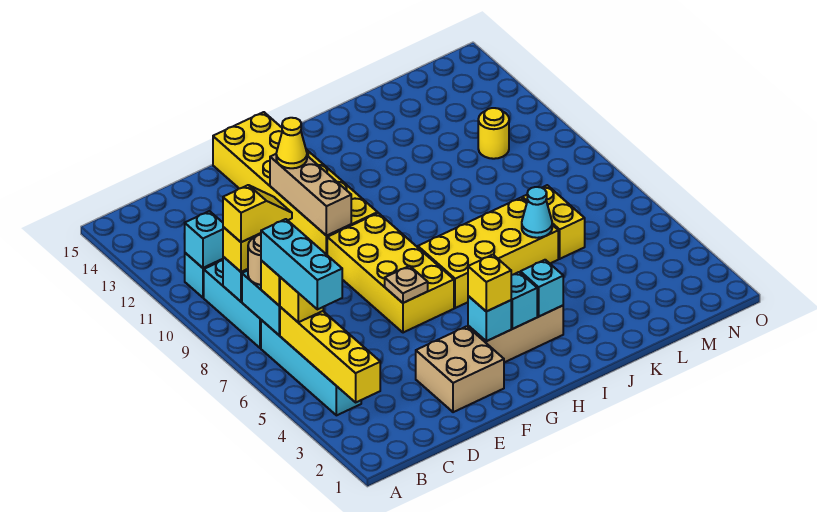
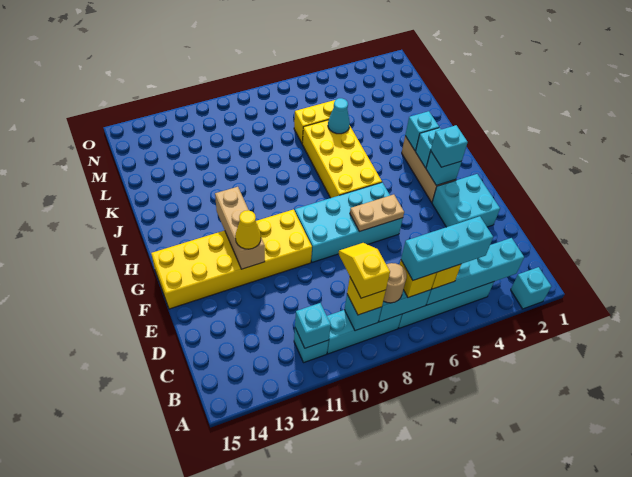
none -> cyan 1x1 brick [511,267,551,309]
yellow 1x4 brick [280,307,380,402] -> cyan 1x4 brick [426,238,524,305]
tan 2x2 brick [416,326,504,412] -> cyan 2x2 brick [432,174,500,227]
yellow 2x4 brick [327,213,454,333] -> cyan 2x4 brick [295,182,403,262]
tan 1x1 plate [385,266,428,303] -> tan 1x2 plate [350,195,404,232]
tan 1x3 brick [270,154,351,236] -> tan 1x3 brick turned to [215,187,265,269]
yellow 1x1 brick [468,255,511,311] -> cyan 1x1 brick [431,125,468,167]
yellow 1x1 round brick [478,108,509,159] -> none

